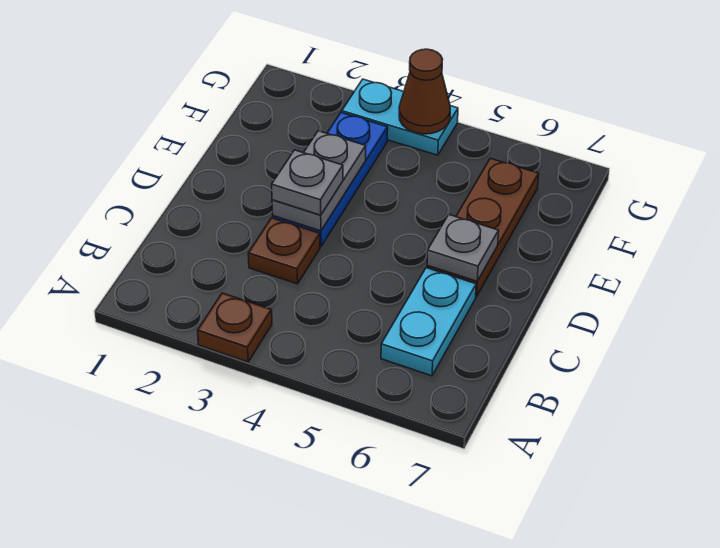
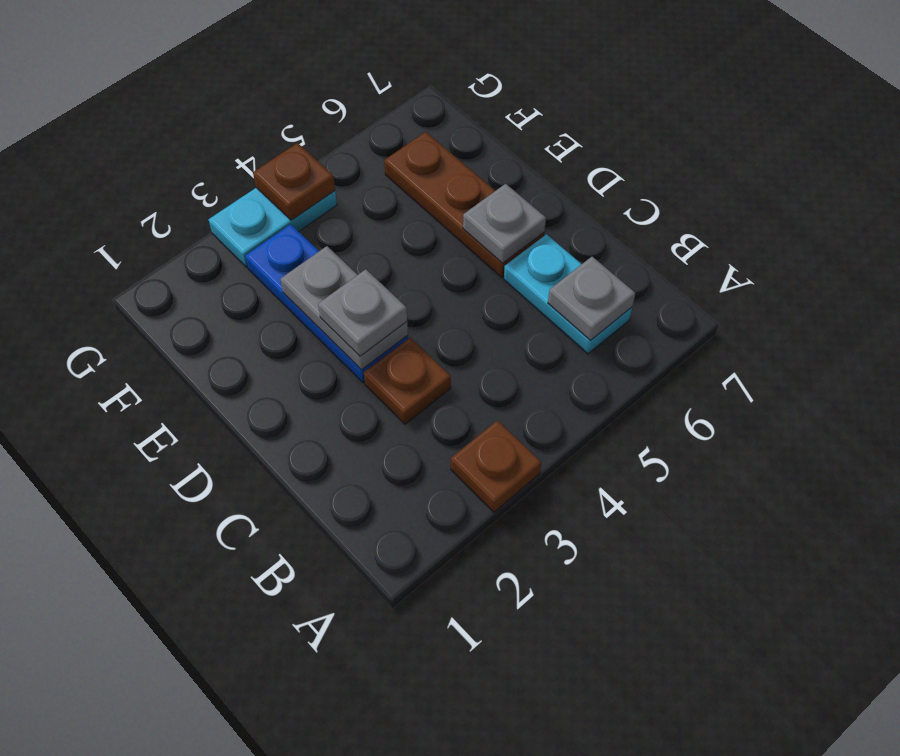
none -> grey 1x1 plate [548,257,635,340]
brown 1x1 cone [399,49,450,134] -> brown 1x1 plate [253,143,335,220]

